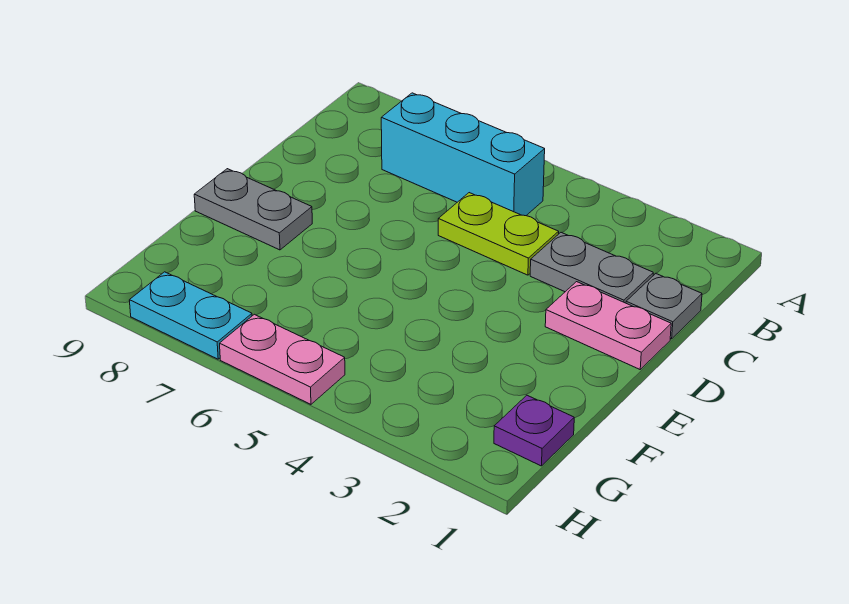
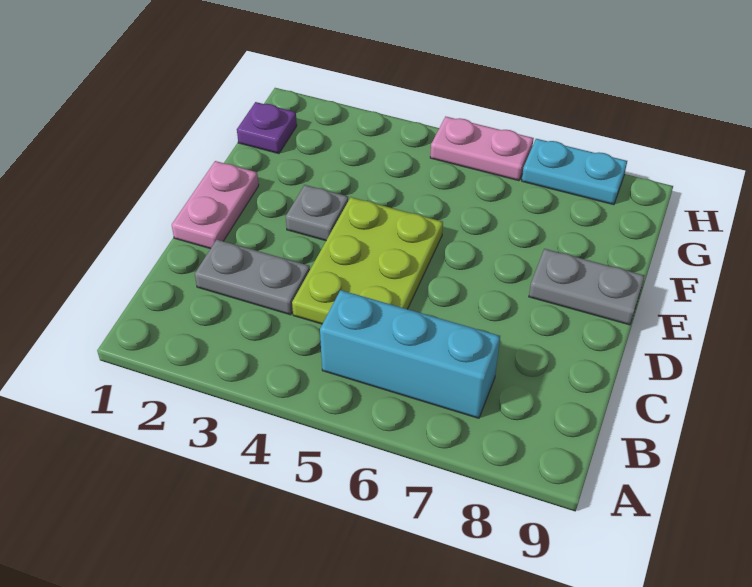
grey 1x1 plate [626,274,702,339] -> grey 1x1 plate moved to [286,185,348,241]
lime 1x2 plate [438,193,559,275] -> lime 2x3 plate [292,197,443,324]
pink 1x2 plate [545,282,671,369] -> pink 1x2 plate turned to [172,161,259,249]

